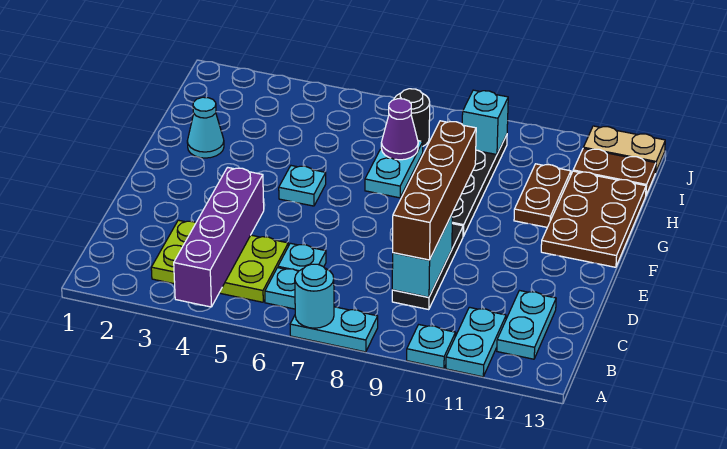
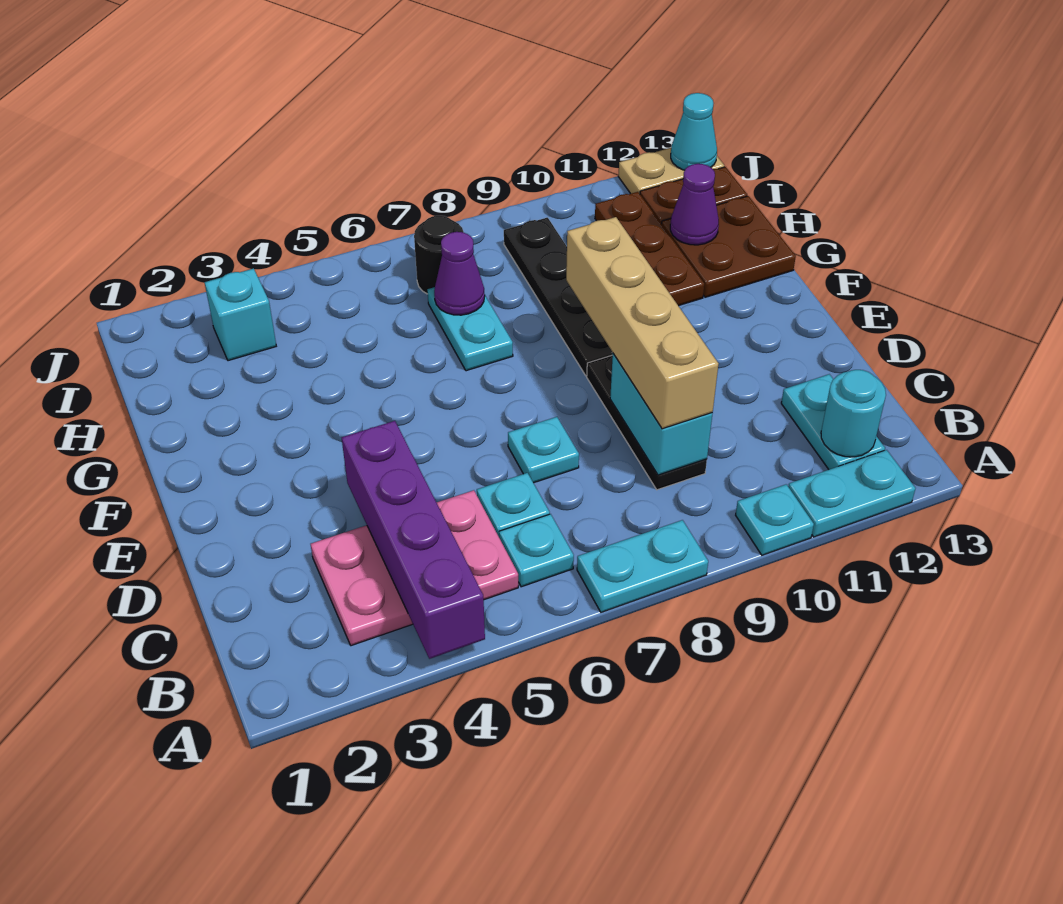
cyan 1x1 round brick [295,264,334,328] -> cyan 1x1 round brick moved to [821,370,886,457]
cyan 1x2 plate [446,307,506,377] -> cyan 1x2 plate turned to [788,450,916,537]
lime 2x3 plate [151,220,288,302] -> pink 2x3 plate [311,490,518,646]
brown 1x4 brick [393,121,476,260] -> tan 1x4 brick [566,217,718,429]
cyan 1x1 plate [279,166,326,206] -> cyan 1x1 plate moved to [508,417,579,483]
brown 2x3 plate [541,171,646,267] -> brown 2x2 plate [662,196,796,297]
cyan 1x1 cone [187,97,224,158] -> cyan 1x1 cone moved to [671,93,717,170]
brown 1x2 plate [514,164,571,227] -> brown 1x3 plate [595,192,704,306]
none -> purple 1x1 cone [670,164,719,245]
cyan 1x1 brick [462,90,508,155] -> cyan 1x1 brick moved to [204,268,276,361]

